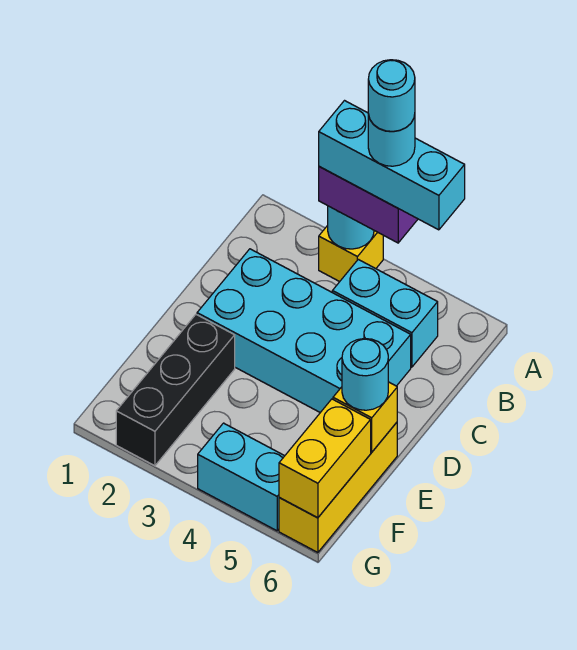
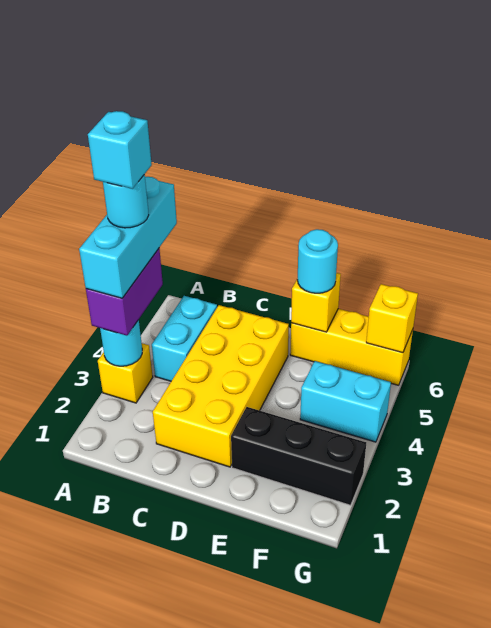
cyan 1x1 round brick [368,60,415,131] -> cyan 1x1 brick [88,111,152,189]
cyan 2x4 brick [197,249,411,413] -> yellow 2x4 brick [153,305,289,467]
yellow 1x2 brick [279,399,371,518] -> yellow 1x1 brick [366,284,418,353]
cyan 1x2 brick [198,423,284,531] -> cyan 1x2 brick turned to [300,361,391,442]

